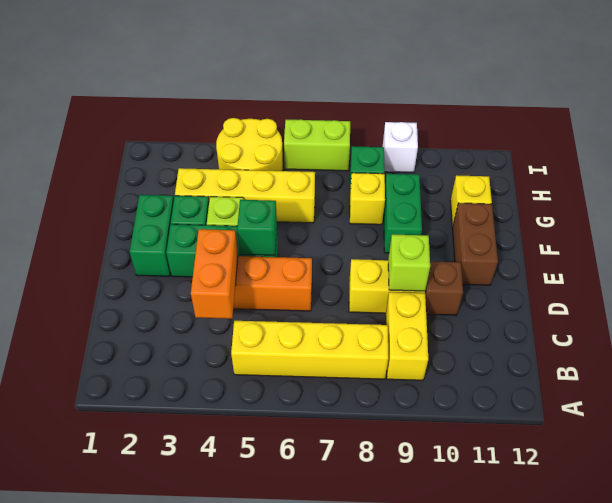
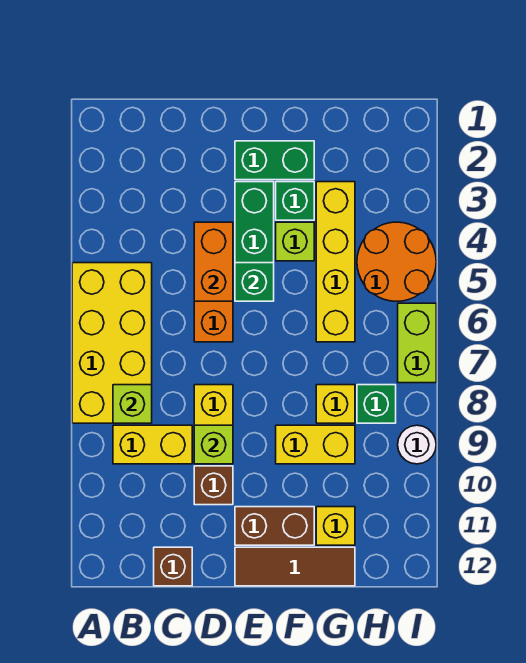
yellow 1x4 brick [231,321,388,379] -> yellow 2x4 brick [72,263,152,423]
none -> lime 1x1 brick [113,385,152,423]
orange 1x2 brick [191,229,238,319] -> orange 1x2 brick turned to [194,222,233,301]
none -> brown 1x1 brick [154,547,192,586]
none -> brown 1x3 tile [235,547,355,586]
green 1x2 brick [384,174,422,253] -> yellow 1x2 brick [276,425,355,464]
yellow 2x2 round brick [216,118,283,171] -> orange 2x2 round brick [357,222,436,301]
white 1x1 brick [383,122,418,173] -> white 1x1 round brick [398,425,436,464]

